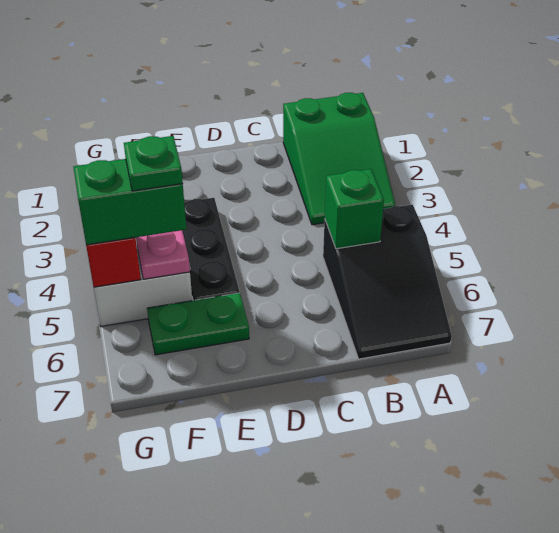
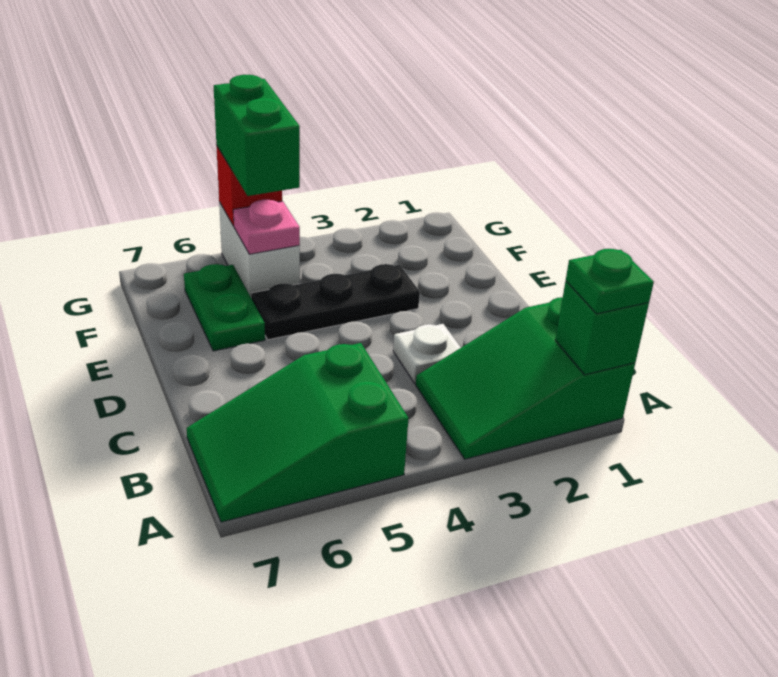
black 2x3 slope [323,205,452,359] -> green 2x3 slope [186,343,409,522]
green 1x1 brick [325,169,384,249] -> green 1x1 brick moved to [555,281,649,375]
none -> white 1x1 plate [393,324,461,383]
green 1x1 plate [124,136,183,191] -> green 1x1 plate moved to [566,249,654,314]

